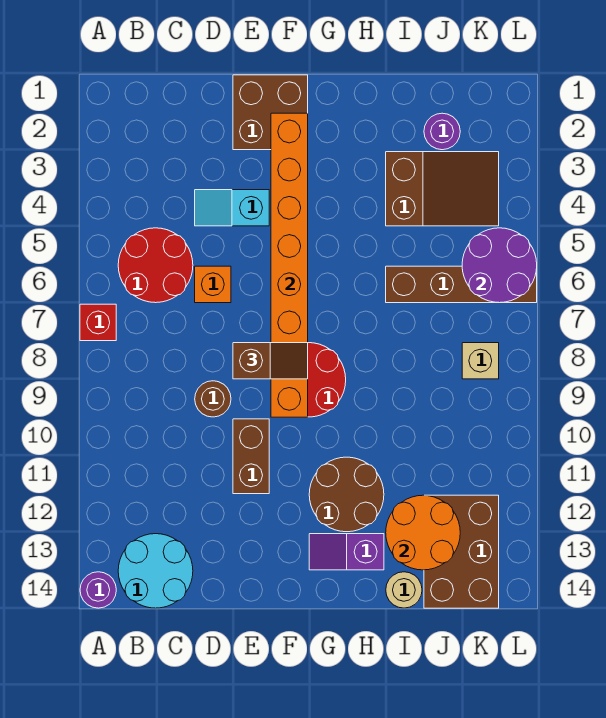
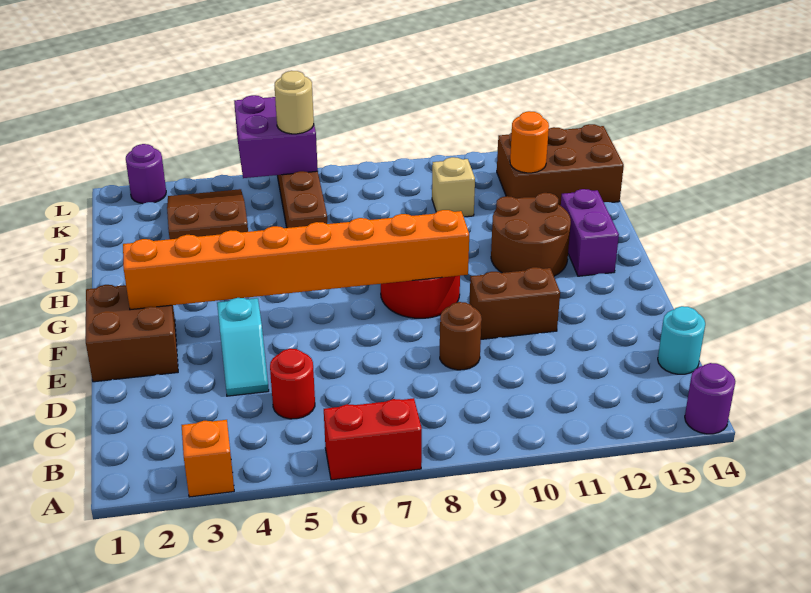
red 1x1 brick [80,304,116,341] -> red 1x2 brick [324,398,422,480]
red 2x2 round brick [118,228,193,303] -> red 1x1 round brick [270,349,315,419]
cyan 2x2 round brick [118,534,193,608] -> cyan 1x1 round brick [658,306,705,374]
orange 1x1 brick [195,266,231,303] -> orange 1x1 brick moved to [182,420,234,497]
brown 1x2 slope [233,343,308,379] -> none
purple 1x2 slope [309,534,384,570] -> purple 1x2 brick [561,189,619,276]
orange 2x2 round brick [386,495,460,570] -> orange 1x1 round brick [510,111,549,173]
tan 1x1 round brick [386,572,422,608] -> tan 1x1 round brick moved to [275,71,314,134]
purple 1x1 round brick [424,113,460,150] -> purple 1x1 round brick moved to [126,144,166,204]
purple 2x2 round brick [462,228,537,303] -> purple 2x2 brick [234,95,318,178]
tan 1x1 brick [462,343,499,379] -> tan 1x1 brick moved to [432,157,475,217]

